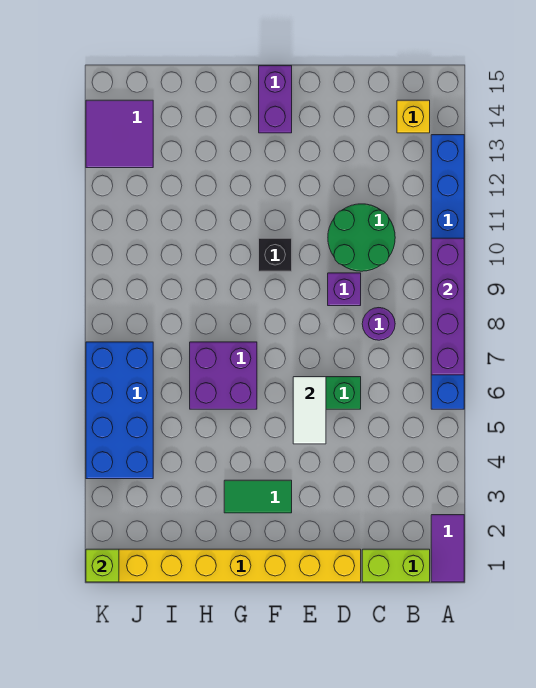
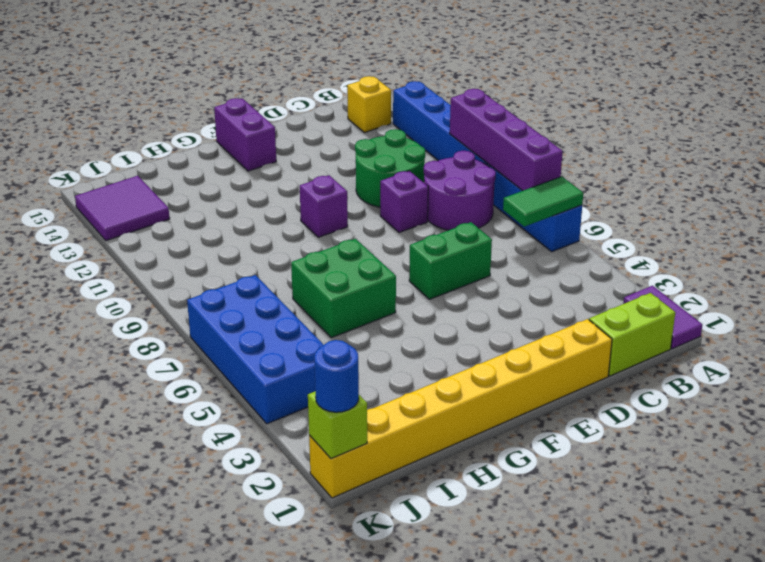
purple 1x1 round brick [362,308,395,340] -> purple 2x2 round brick [424,151,496,230]
white 1x2 tile [293,377,326,444] -> none
green 1x2 tile [224,480,292,513] -> green 1x2 tile moved to [503,177,583,227]
black 1x1 brick [259,238,292,271] -> purple 1x1 brick [300,175,348,237]
purple 2x2 brick [190,342,257,409] -> green 2x2 brick [291,239,396,338]
none -> blue 1x1 round brick [314,340,359,412]

